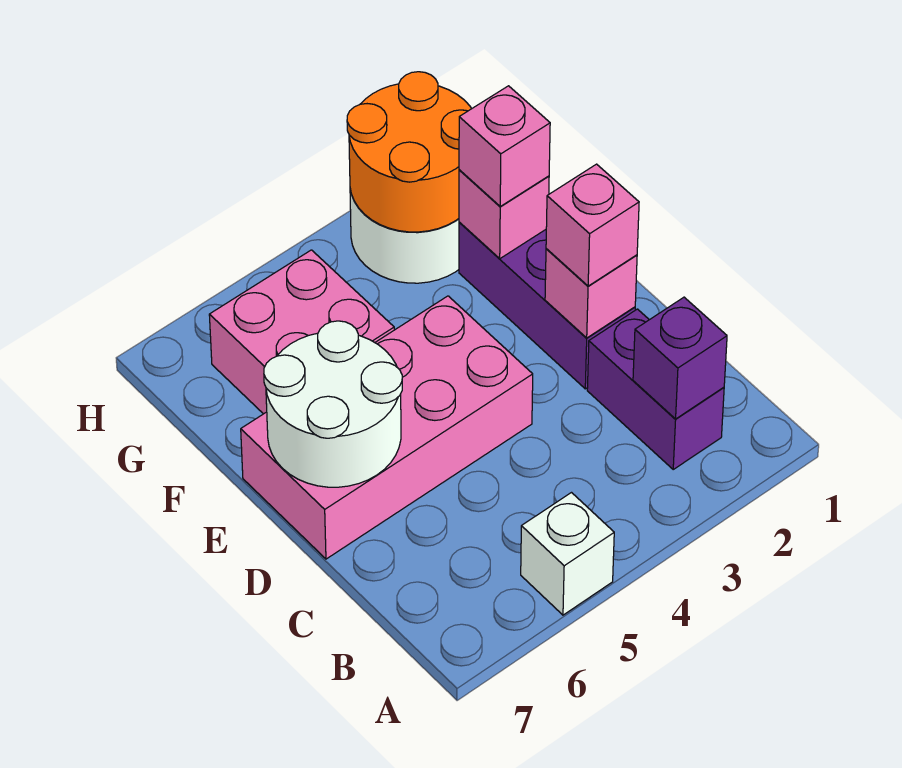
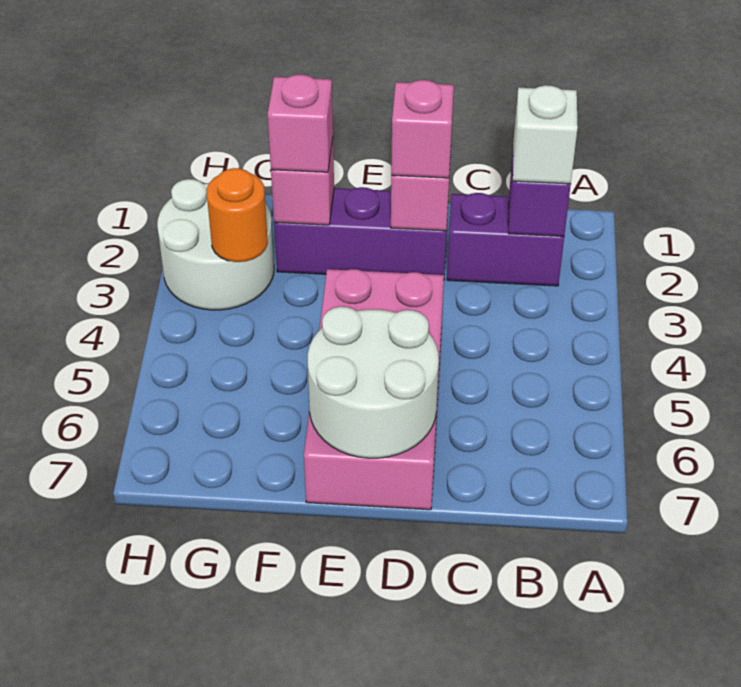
white 1x1 brick [521,493,614,615] -> white 1x1 brick moved to [513,85,578,184]
pink 2x2 brick [209,250,394,414] -> none
orange 2x2 round brick [347,72,472,232] -> orange 1x1 round brick [207,168,268,262]

